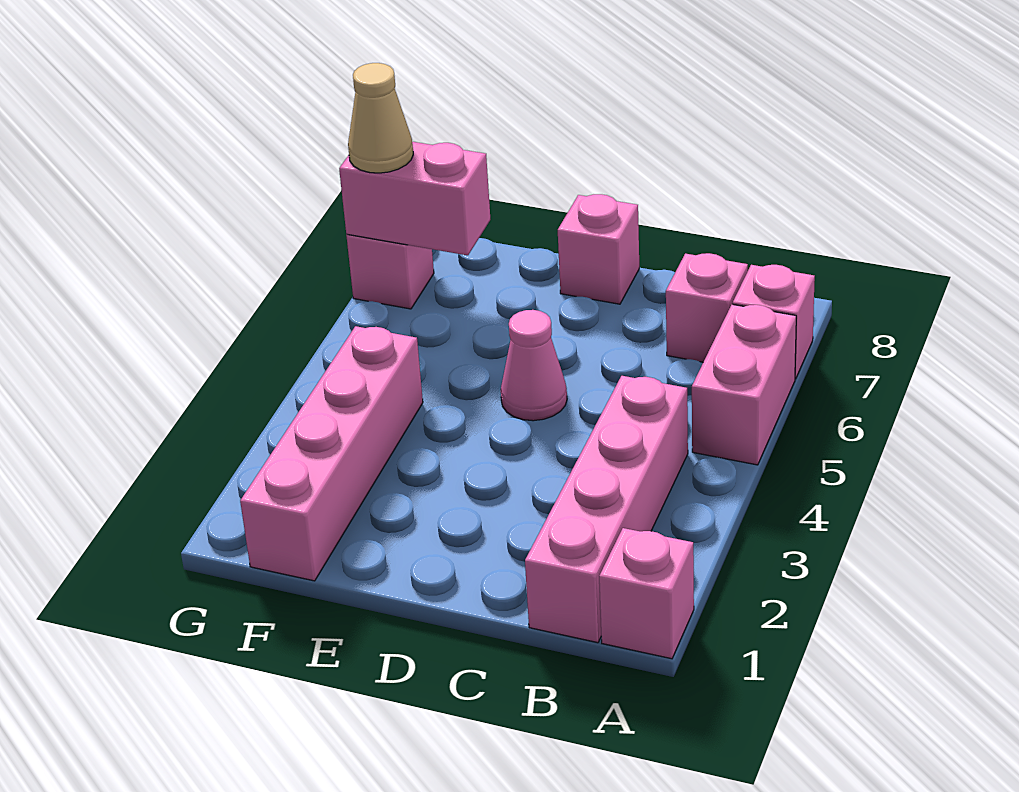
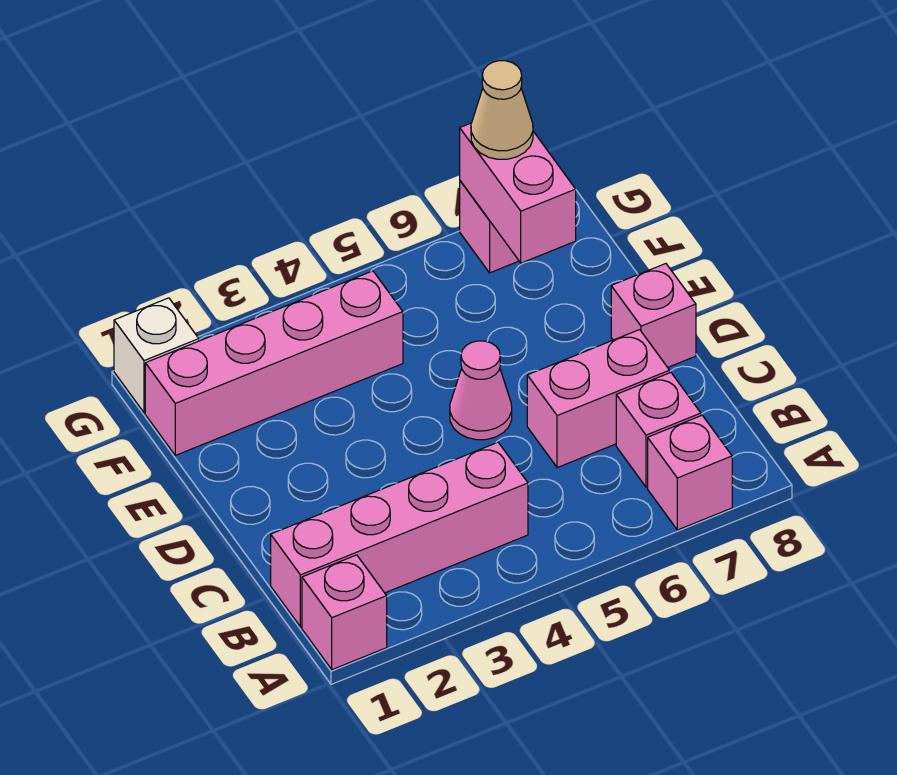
pink 1x2 brick [692,304,796,465] -> pink 1x2 brick moved to [527,330,670,468]
none -> white 1x1 brick [114,298,199,413]

